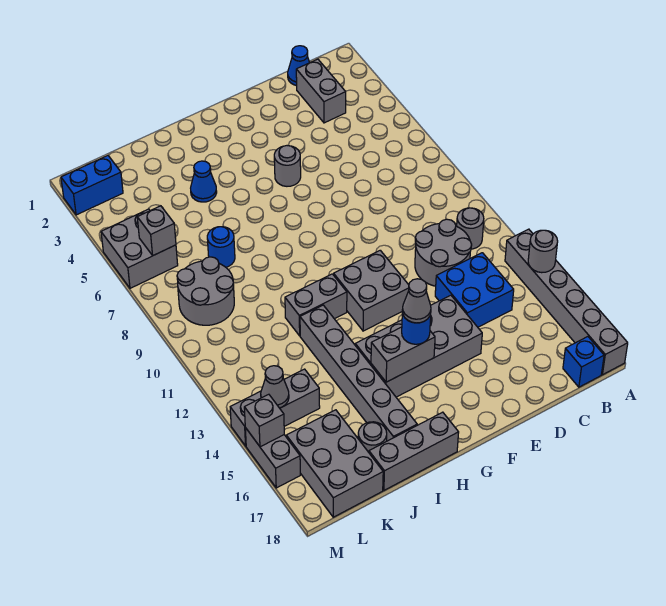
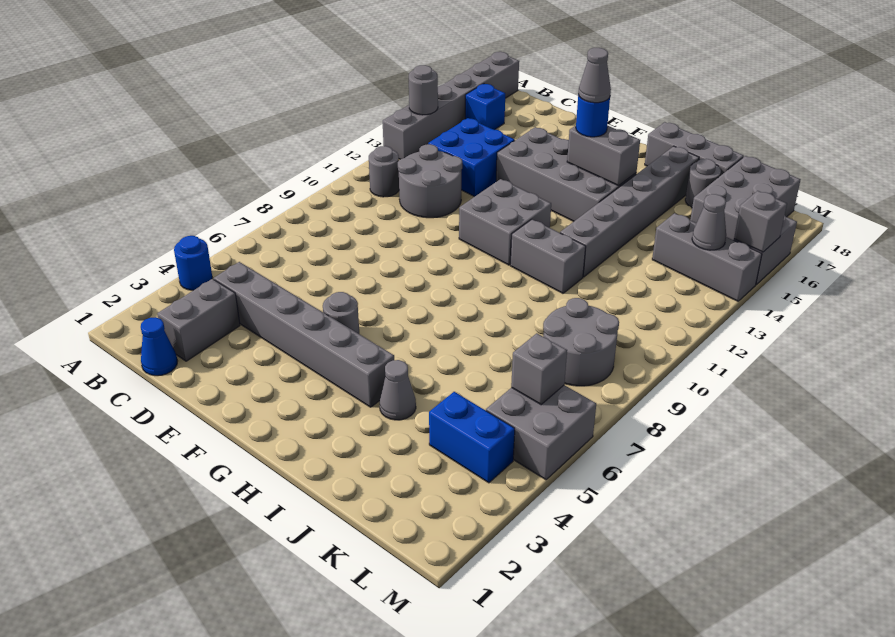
blue 1x1 brick [563,337,604,387] -> blue 1x1 brick moved to [465,84,505,130]
none -> grey 1x6 brick [214,262,394,407]
blue 1x1 cone [191,161,217,202] -> grey 1x1 cone [379,360,416,420]
blue 1x1 round brick [207,227,235,267] -> blue 1x1 round brick moved to [174,236,212,290]
blue 1x2 brick [61,156,123,215] -> blue 1x2 brick moved to [429,392,515,483]

